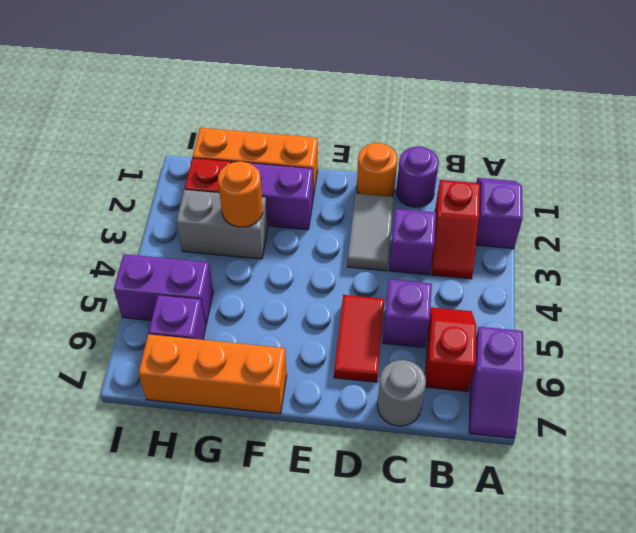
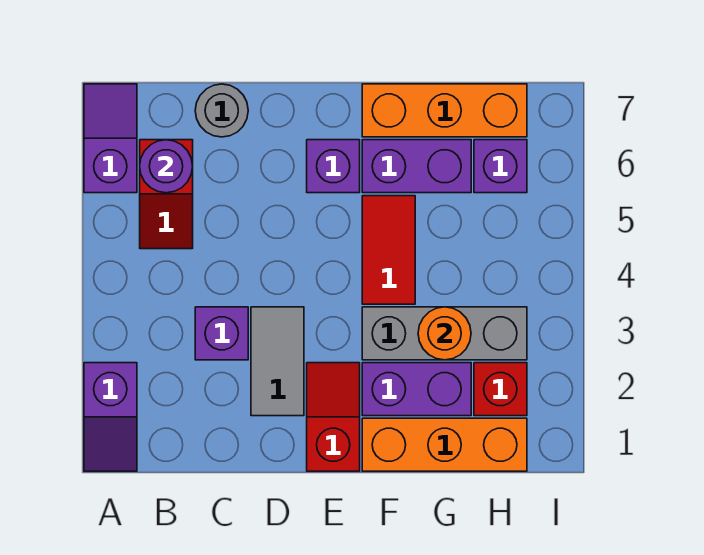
red 1x2 slope [431,180,480,279] -> red 1x2 slope moved to [307,363,360,471]
purple 1x1 round brick [396,146,439,207] -> purple 1x1 round brick moved to [140,140,193,193]
purple 1x1 brick [383,279,432,348] -> purple 1x1 brick moved to [307,140,360,193]
orange 1x1 round brick [357,143,397,197] -> none
red 1x2 tile [334,295,385,382] -> red 1x2 tile moved to [362,196,415,304]
grey 1x2 brick [176,190,268,259] -> grey 1x3 brick [362,307,527,360]
purple 1x2 brick [114,254,213,326] -> purple 1x2 brick moved to [362,140,471,193]

